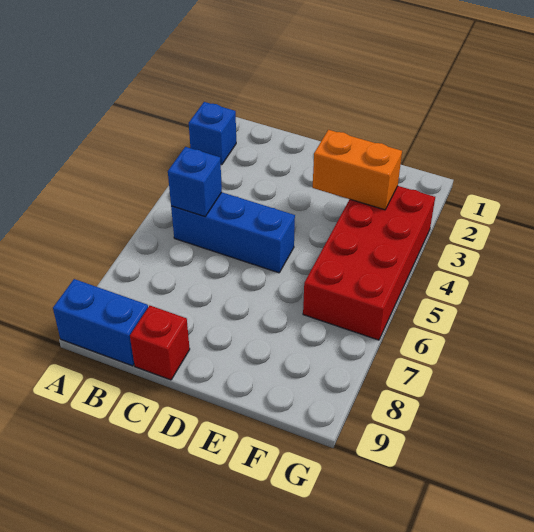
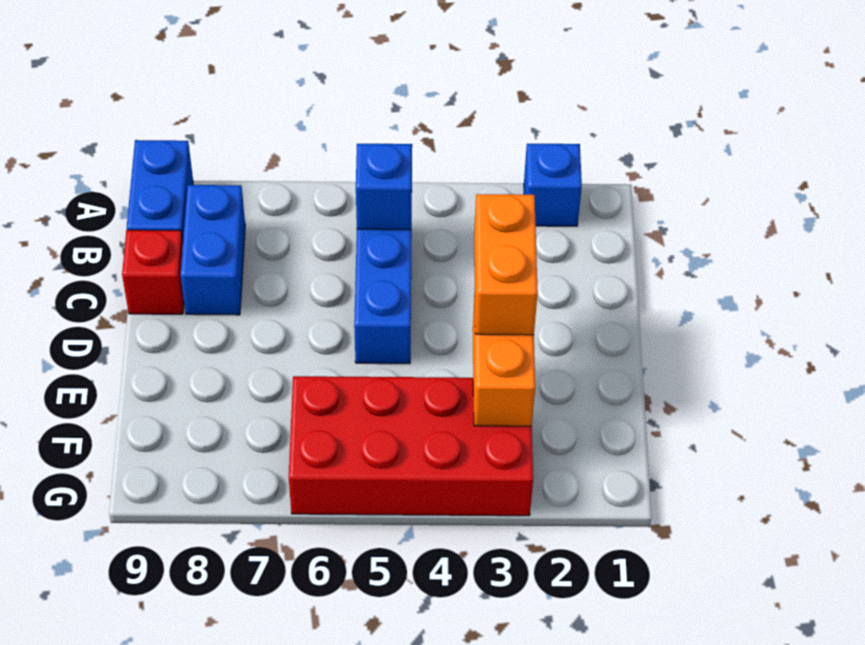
none -> blue 1x2 brick [181,185,245,315]
none -> orange 1x2 brick [474,194,538,335]

